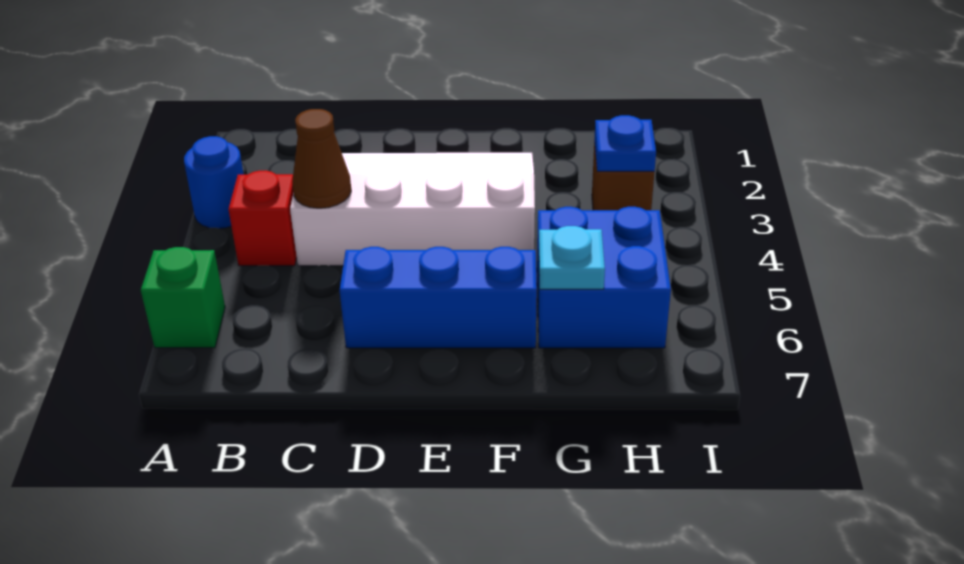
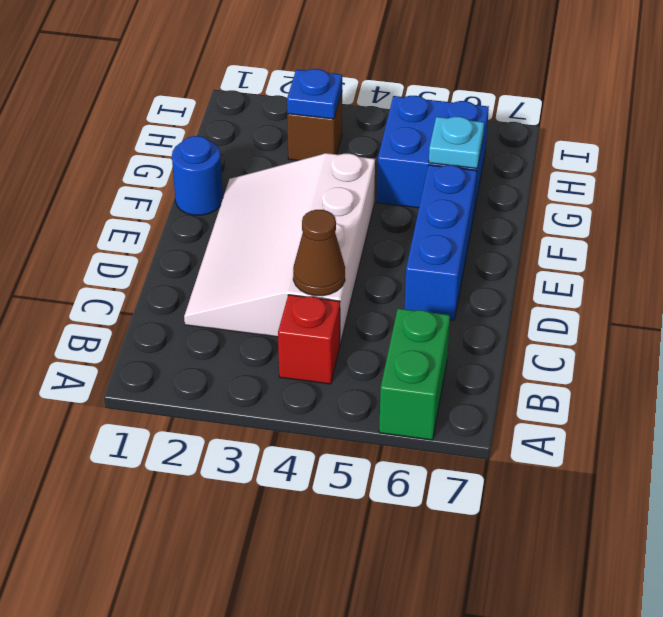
blue 1x1 round brick [184,136,244,228] -> blue 1x1 round brick moved to [172,136,223,215]
green 1x1 brick [141,247,225,348] -> green 1x2 brick [379,309,450,440]

